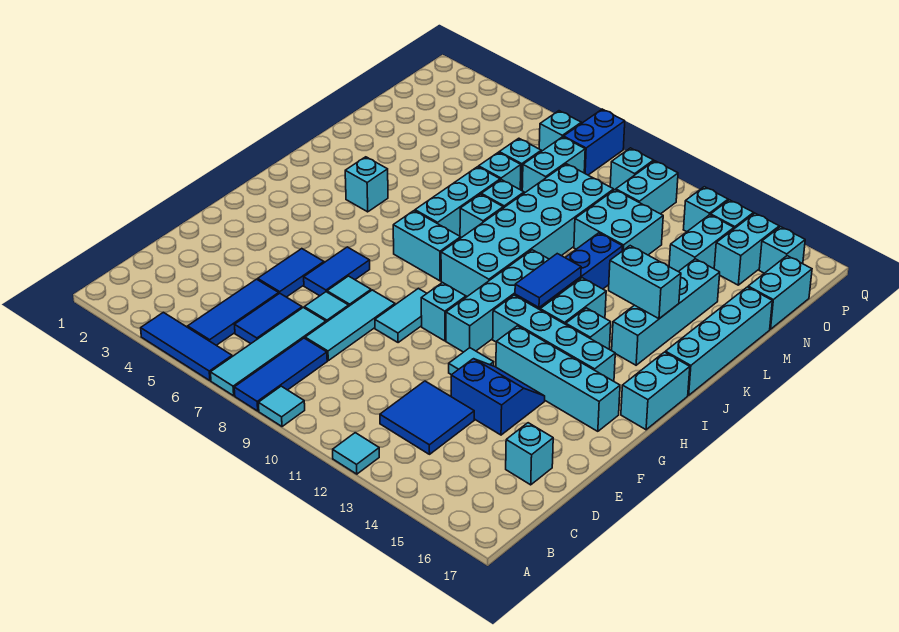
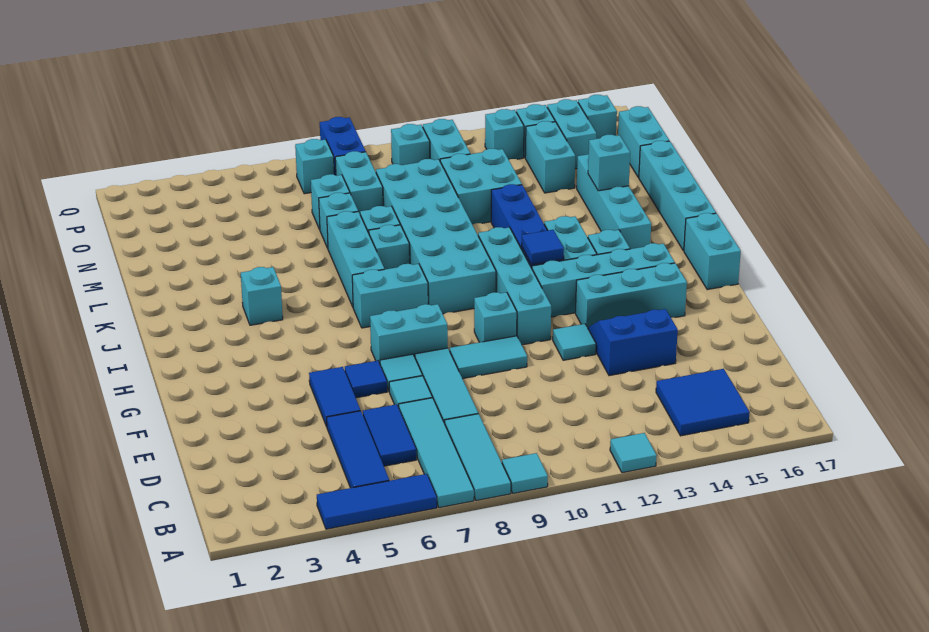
blue 1x3 tile [234,338,327,411] -> cyan 1x3 tile [445,414,511,501]
blue 2x2 tile [380,381,474,454] -> blue 2x2 tile moved to [656,369,750,436]
cyan 1x1 brick [506,423,553,485] -> cyan 1x1 brick moved to [588,135,630,191]
blue 1x2 tile [304,247,370,296] -> blue 1x1 tile [345,361,387,398]
cyan 1x2 tile [375,288,427,343] -> cyan 1x2 tile turned to [450,336,527,379]
cyan 1x4 brick [496,326,620,431] -> cyan 1x3 brick [575,263,687,328]
blue 1x2 tile [515,254,581,308] -> blue 1x1 tile [522,230,564,265]
cyan 1x2 brick [609,246,681,319] -> cyan 1x2 brick moved to [370,304,448,363]

